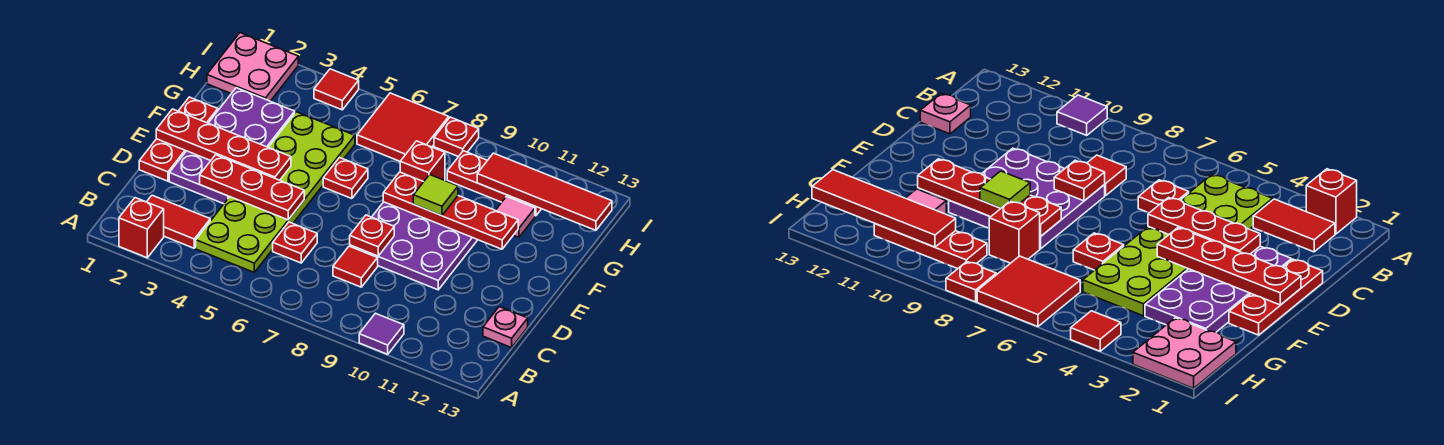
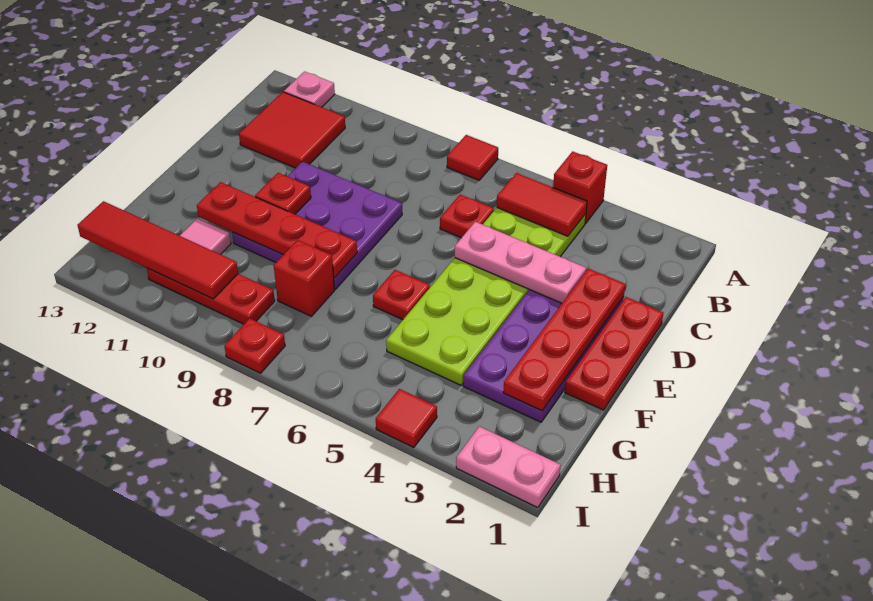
red 1x1 brick [119,198,164,258] -> red 1x1 brick moved to [553,151,607,223]
purple 1x1 tile [359,313,404,354] -> none
red 1x2 tile [147,195,210,248] -> red 1x2 tile moved to [497,173,587,236]
red 1x1 tile [333,246,378,287] -> red 1x1 tile moved to [447,135,498,180]
pink 1x1 plate [483,307,528,348] -> pink 1x1 plate moved to [284,72,335,107]
red 1x3 plate [200,155,304,220] -> pink 1x3 plate [455,222,586,303]
red 1x1 plate [350,215,394,256] -> red 1x1 plate moved to [255,173,311,214]
red 1x4 plate [156,109,291,180] -> red 1x4 plate turned to [503,269,625,411]
lime 1x1 tile [413,175,458,216] -> none
pink 2x2 plate [207,33,298,101] -> pink 1x2 plate [456,426,561,508]
red 2x2 tile [357,93,449,161] -> red 2x2 tile moved to [239,92,345,168]

